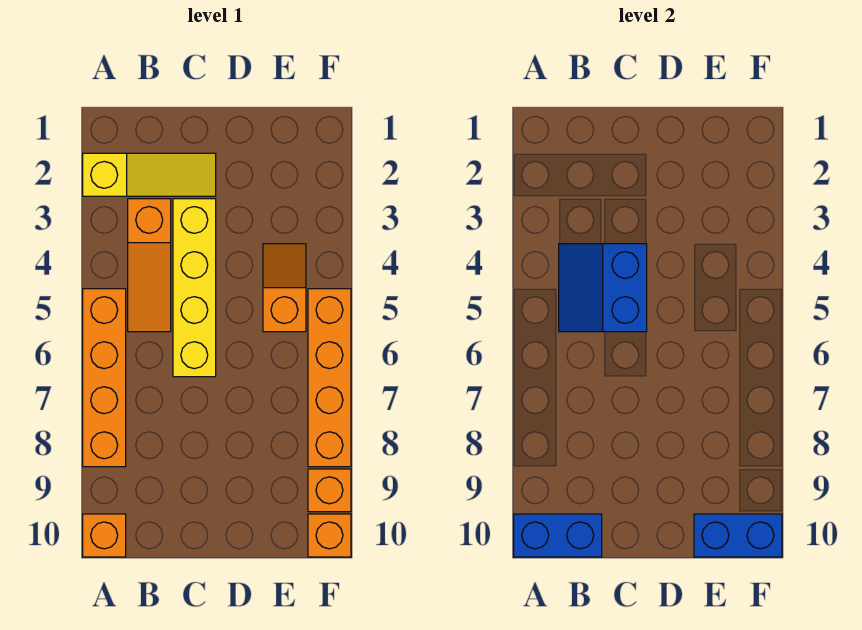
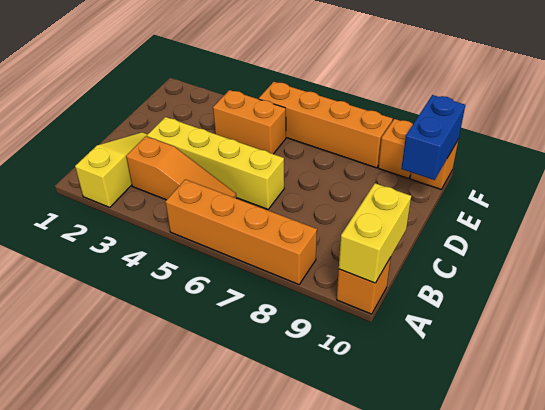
blue 1x2 brick [514,514,602,557] -> yellow 1x2 brick [339,183,411,283]
blue 2x2 slope [559,244,647,332] -> none
orange 1x2 slope [263,244,306,332] -> orange 1x2 brick [213,90,286,154]

